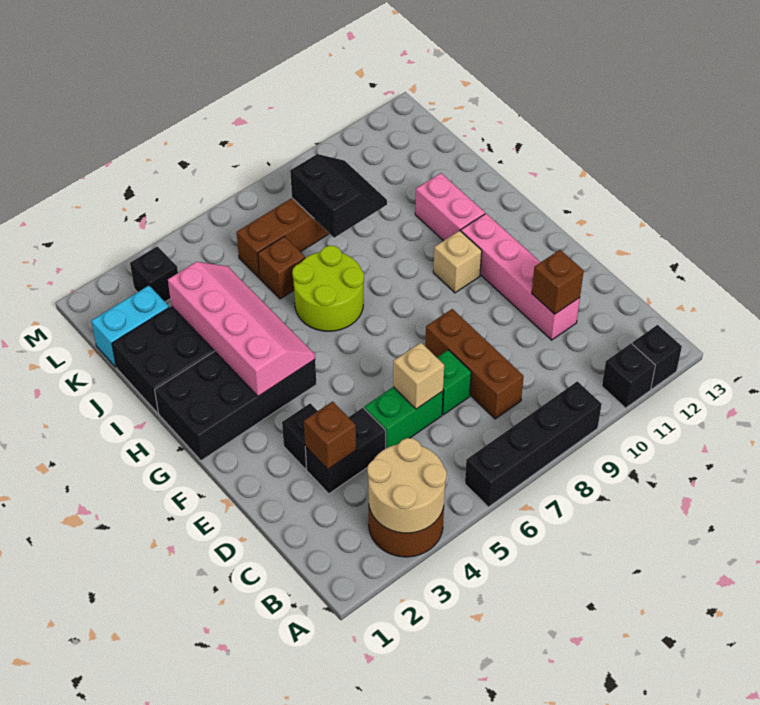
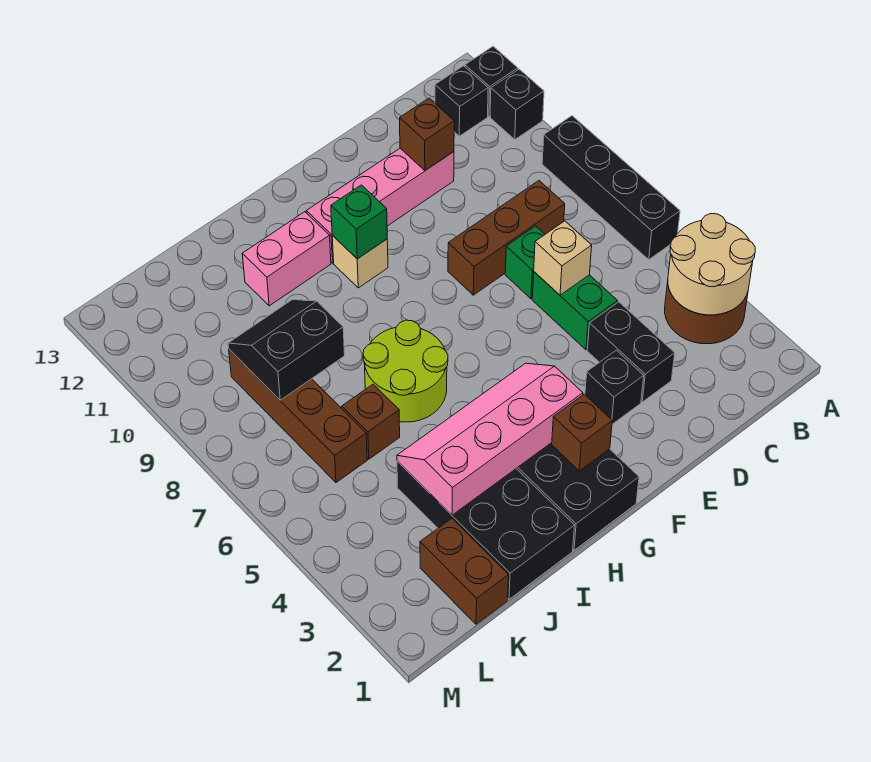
brown 1x1 brick [304,401,356,469] -> brown 1x1 brick moved to [552,394,612,471]
none -> green 1x1 brick [331,185,387,259]
cyan 1x2 brick [91,286,169,367] -> brown 1x2 brick [420,519,509,624]
black 1x1 brick [130,246,178,302] -> black 1x1 brick moved to [435,66,488,136]

